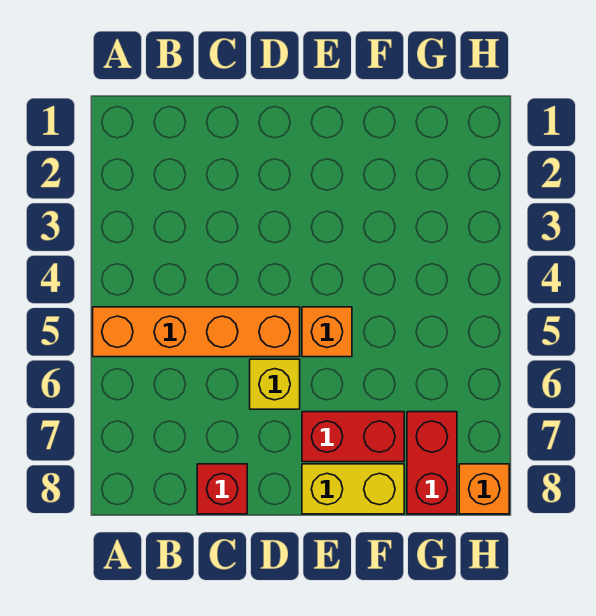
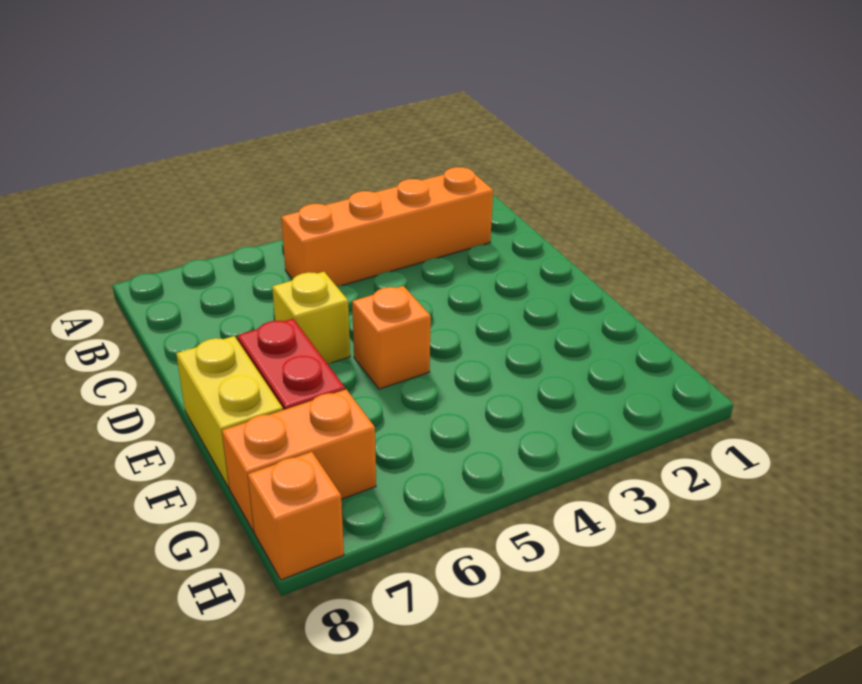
orange 1x4 brick [93,307,300,357] -> orange 1x4 brick turned to [281,167,493,286]
red 1x1 brick [197,464,247,514] -> none
red 1x2 brick [407,412,457,514] -> orange 1x2 brick [222,389,376,532]

